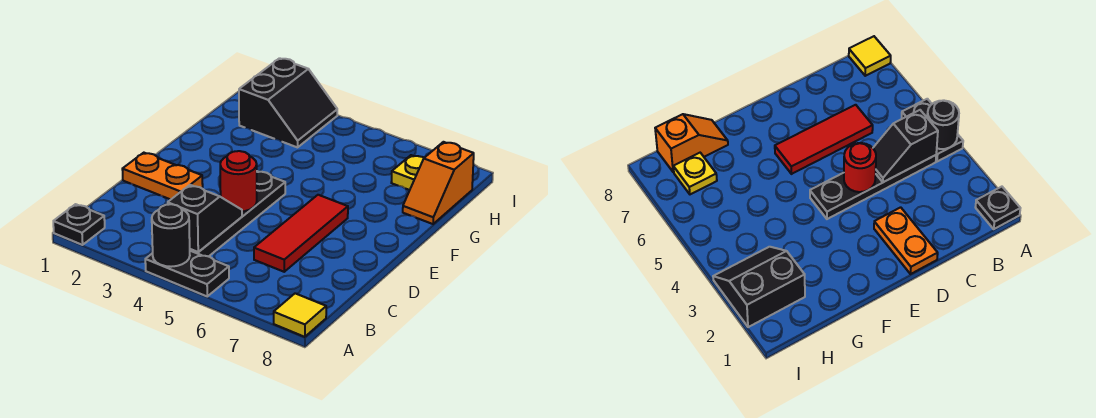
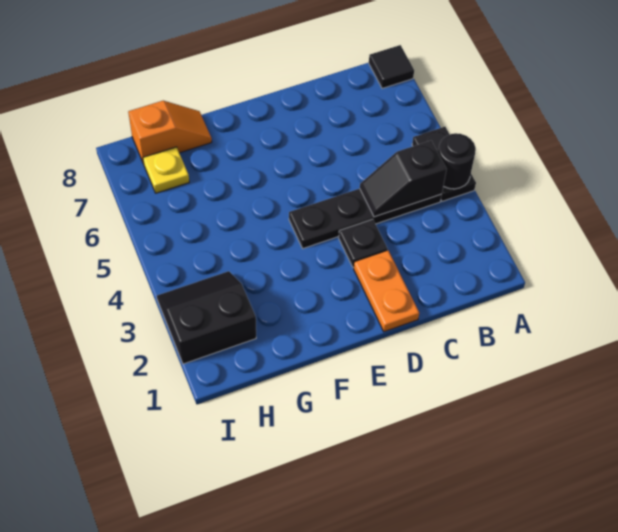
black 1x1 plate [53,204,105,245] -> black 1x1 plate moved to [339,219,387,267]
yellow 1x1 tile [274,293,326,337] -> black 1x1 tile [369,45,414,88]
red 1x3 tile [254,195,348,272] -> none
red 1x1 round brick [220,151,257,211] -> none

